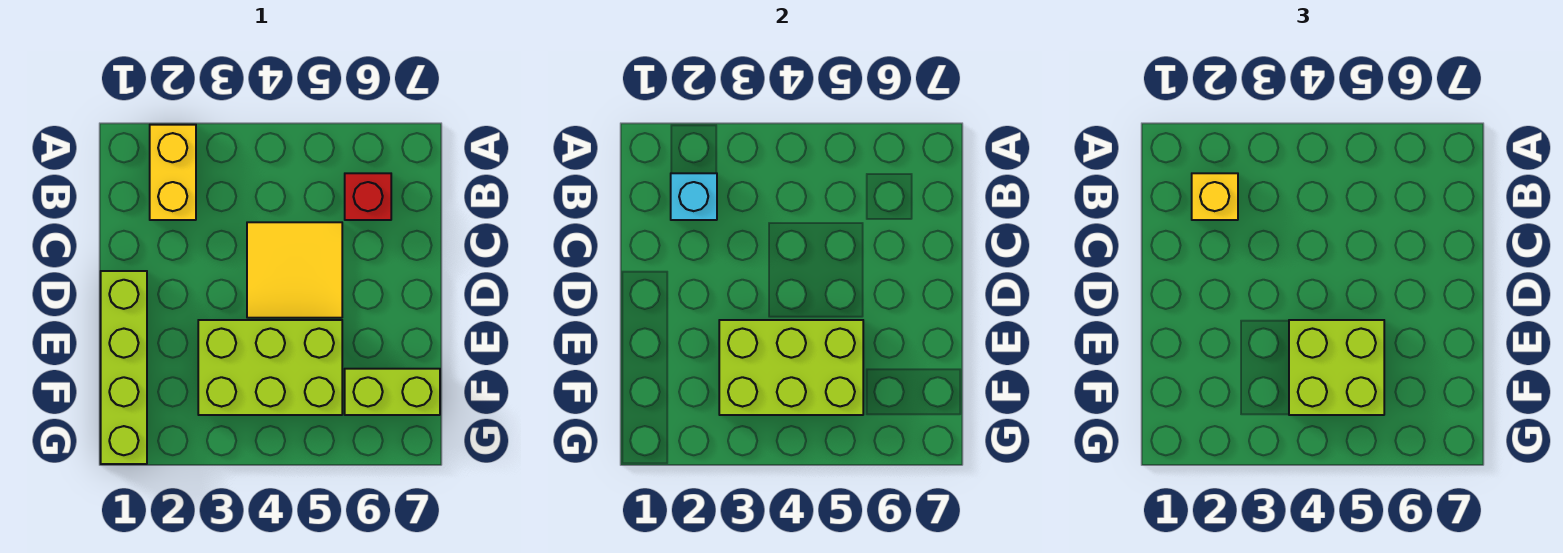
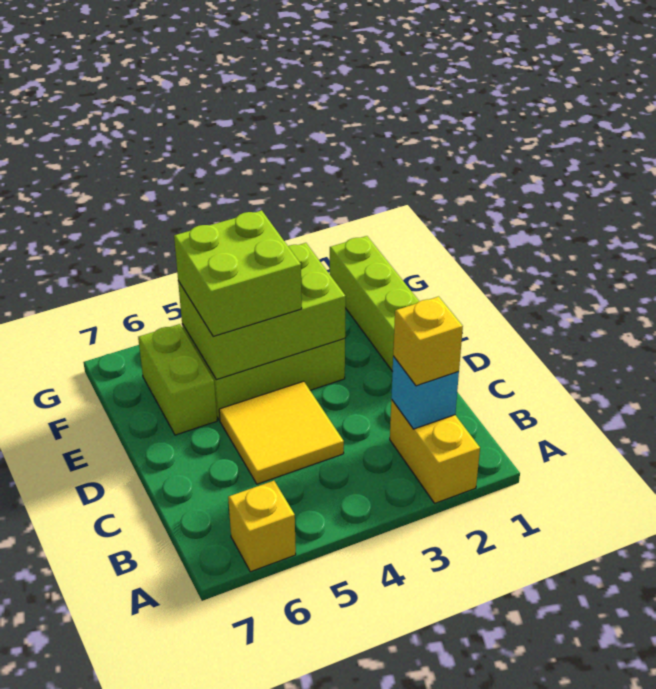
none -> yellow 1x1 brick [228,481,296,572]
red 1x1 brick [345,173,391,220] -> none
lime 1x2 brick [345,369,440,415] -> lime 1x2 brick turned to [138,324,217,435]

